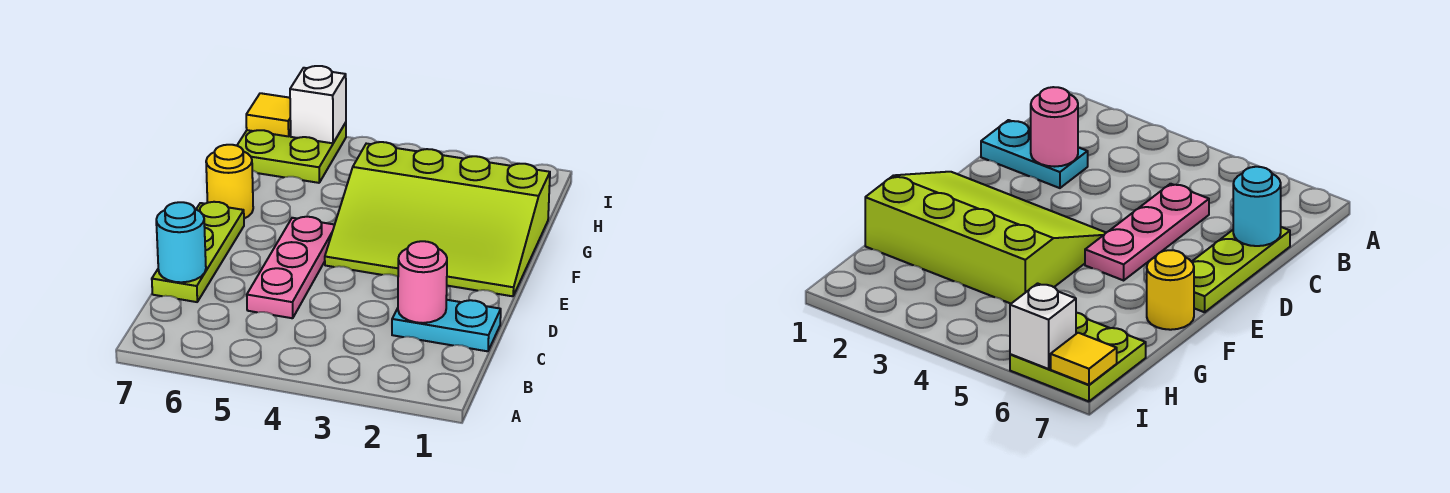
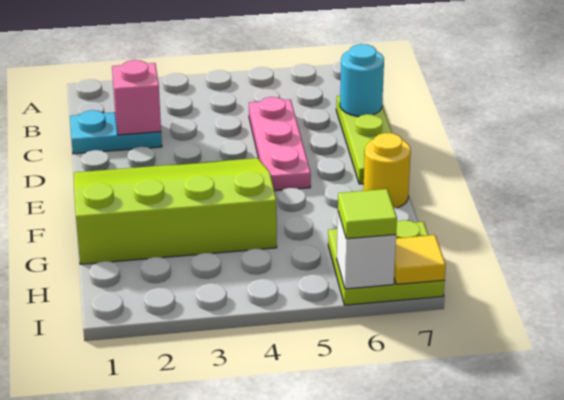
pink 1x1 round brick [398,241,447,323] -> pink 1x1 brick [112,60,161,135]
none -> lime 1x1 tile [338,189,397,239]

